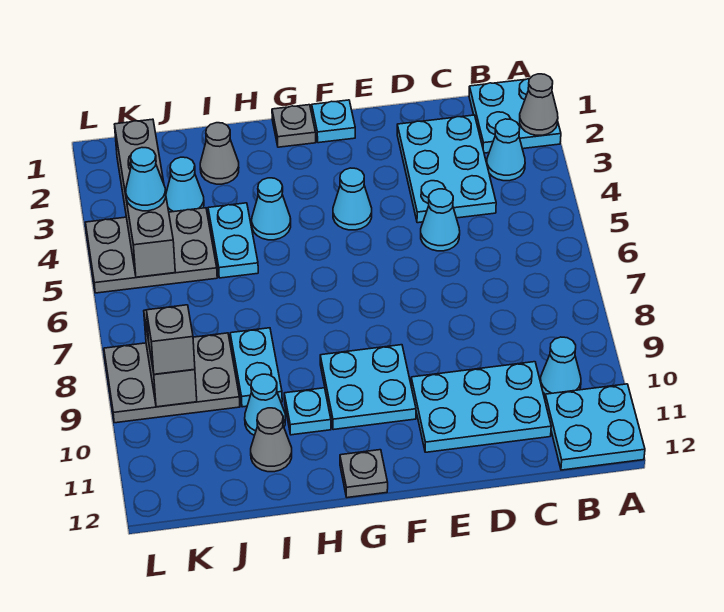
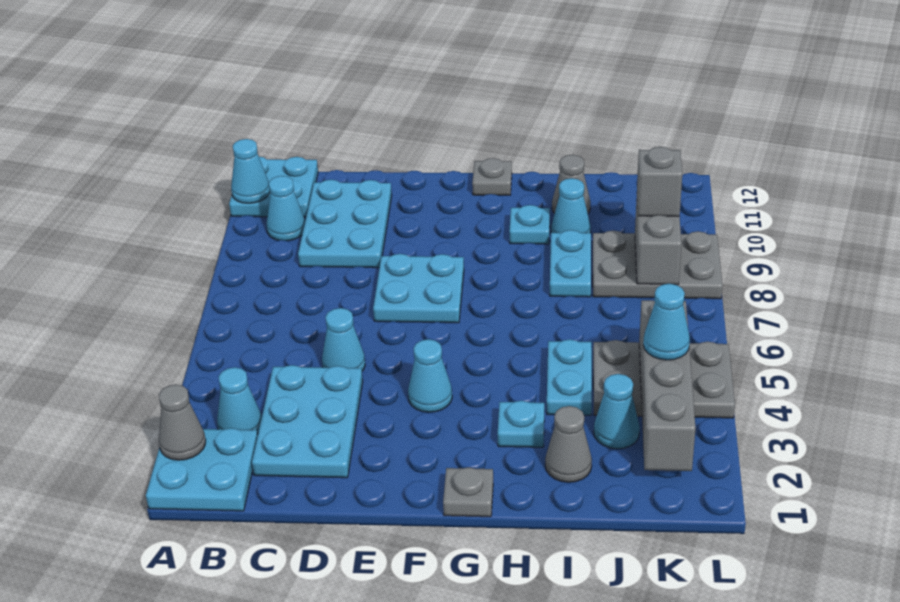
cyan 2x3 plate [411,362,551,452] -> cyan 2x3 plate turned to [298,180,392,268]
cyan 1x1 plate [312,100,355,143] -> cyan 1x1 plate moved to [498,401,544,447]
cyan 2x2 plate [320,345,416,430] -> cyan 2x2 plate moved to [373,254,464,323]
cyan 1x1 cone [252,178,291,240] -> cyan 1x1 cone moved to [231,139,270,203]

